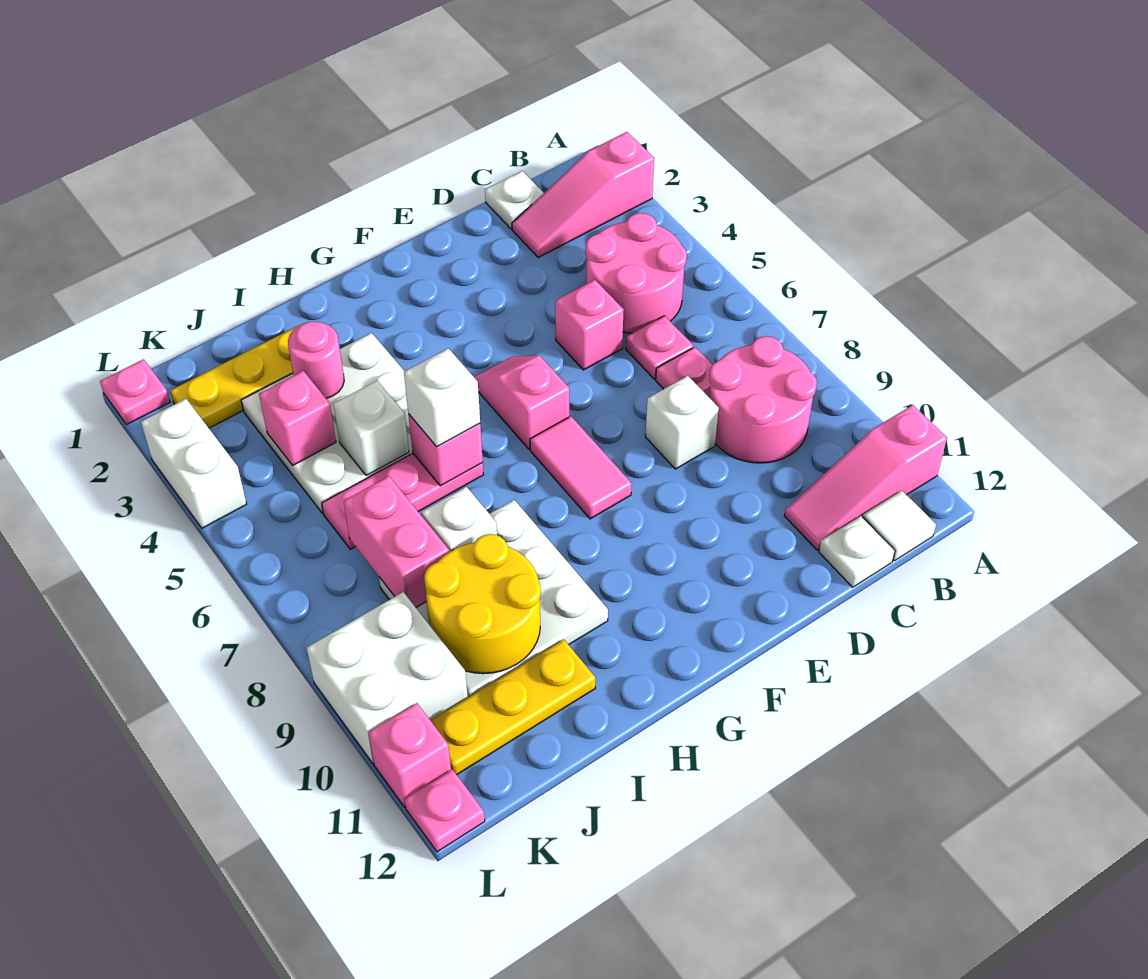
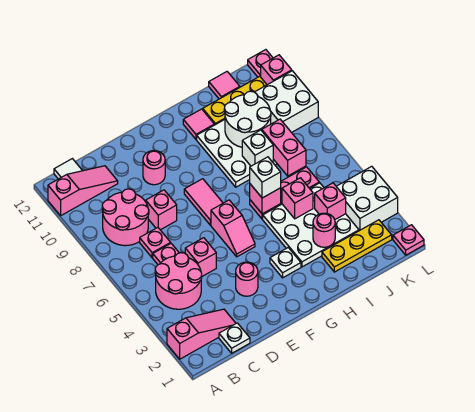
white 1x1 plate [819,516,895,587] -> white 1x1 plate moved to [270,248,301,278]
white 1x1 brick [645,376,719,469] -> pink 1x1 brick [146,190,177,230]
none -> pink 1x1 round brick [236,262,258,296]
none -> pink 1x1 round brick [143,151,165,185]
none -> pink 1x1 tile [183,109,214,139]
white 1x1 brick [333,381,409,476] -> pink 1x1 brick [282,178,313,219]
yellow 2x2 round brick [424,534,541,674] -> white 2x2 round brick [224,91,271,147]
none -> pink 1x1 tile [209,72,240,99]
white 1x2 brick [141,399,246,528] -> white 2x2 brick [336,166,398,231]

